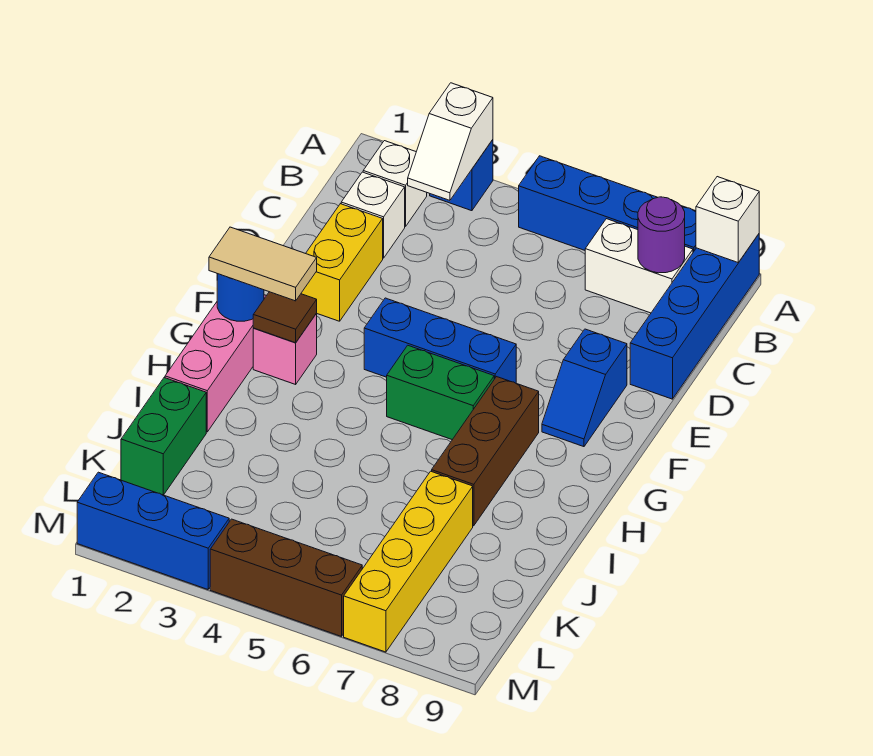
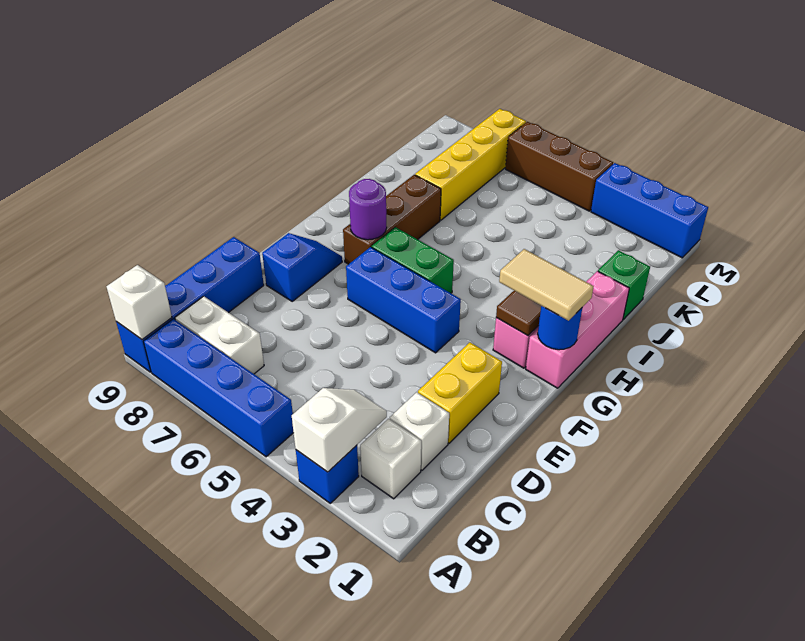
purple 1x1 round brick [638,197,685,273] -> purple 1x1 round brick moved to [349,179,387,240]
green 1x2 brick [121,378,206,495] -> green 1x1 brick [598,250,650,319]

